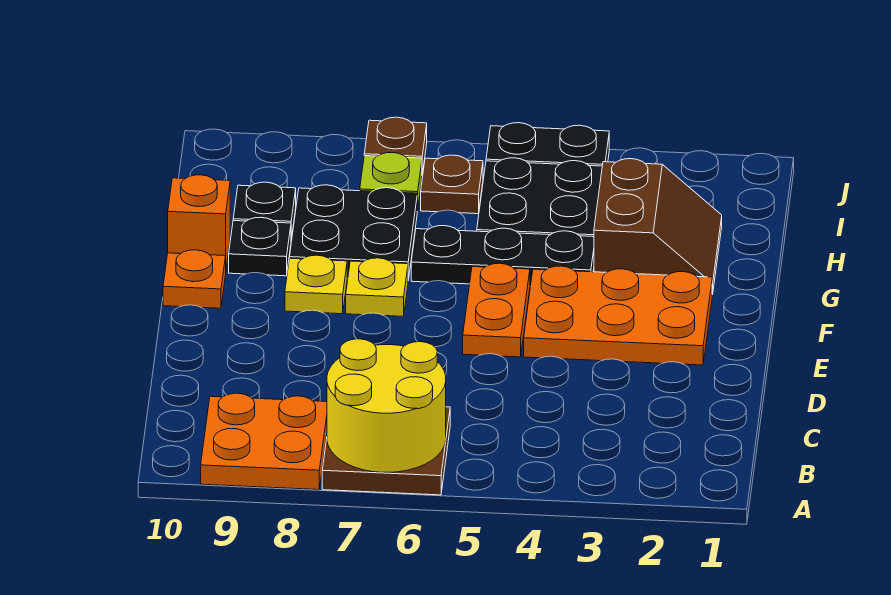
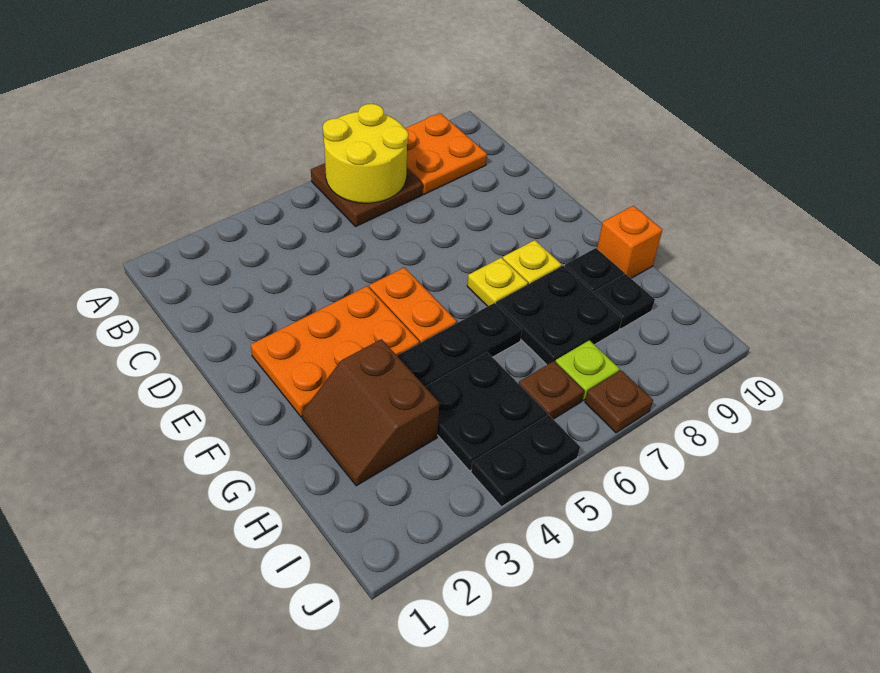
orange 1x1 plate [163,250,226,308] -> none

